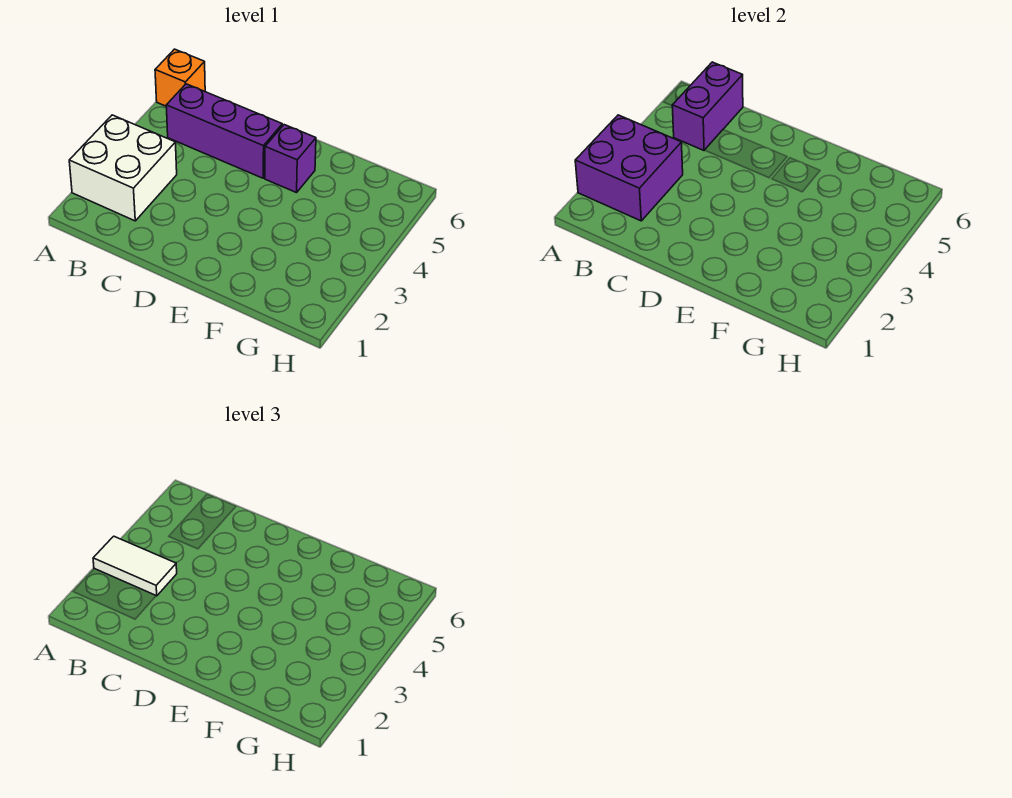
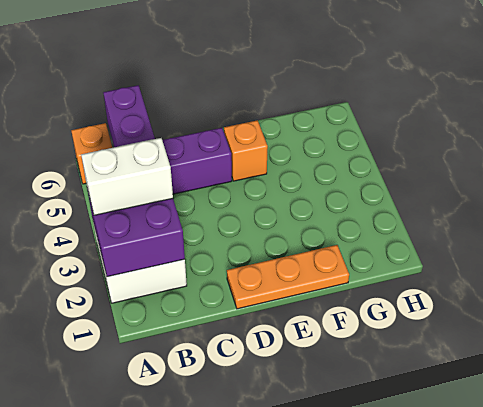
white 1x2 tile [93,536,177,596] -> white 1x2 brick [81,138,173,215]
none -> orange 1x3 plate [227,245,349,309]
purple 1x1 brick [265,125,316,193] -> orange 1x1 brick [224,120,268,181]

